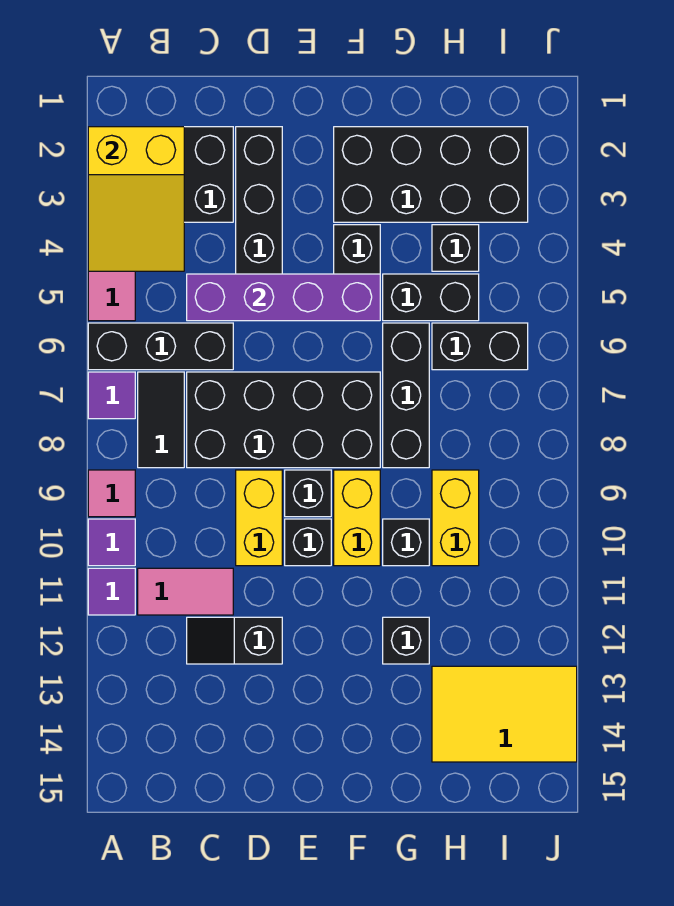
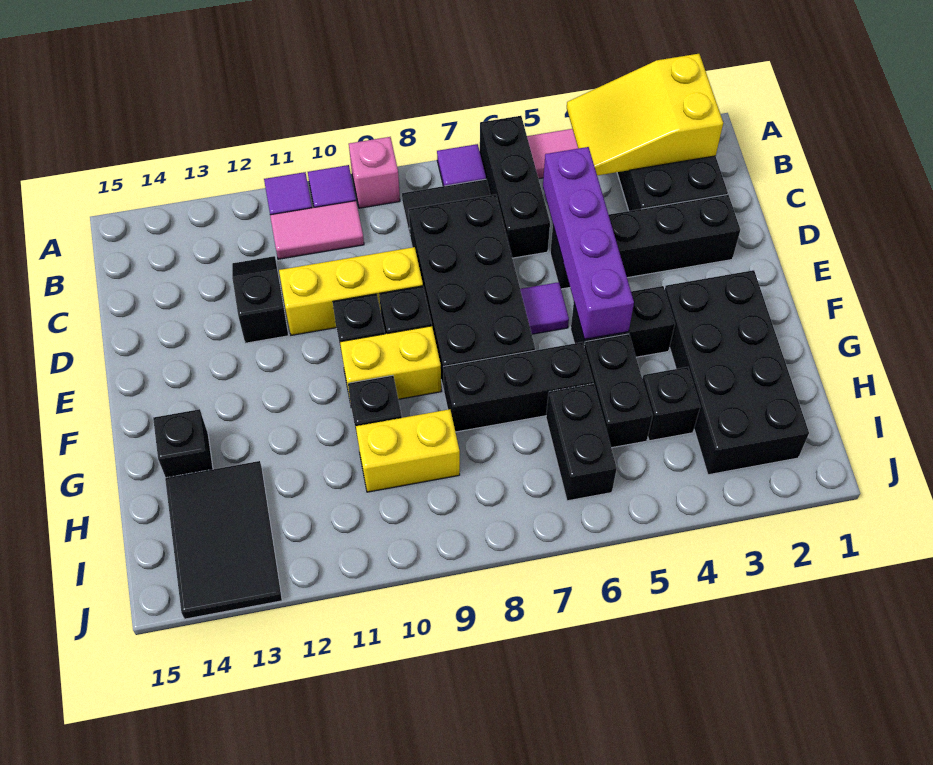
pink 1x1 tile [88,470,135,517] -> pink 1x1 brick [349,137,400,208]
pink 1x2 tile [138,568,233,615] -> pink 1x2 tile turned to [270,201,364,259]
yellow 1x2 brick [236,470,282,566] -> yellow 1x3 brick [279,247,423,335]
none -> purple 1x1 tile [520,282,569,334]
black 1x1 brick [383,617,429,664] -> black 1x1 brick moved to [153,409,213,478]
yellow 2x3 tile [432,666,577,762] -> black 2x3 tile [165,461,282,619]

